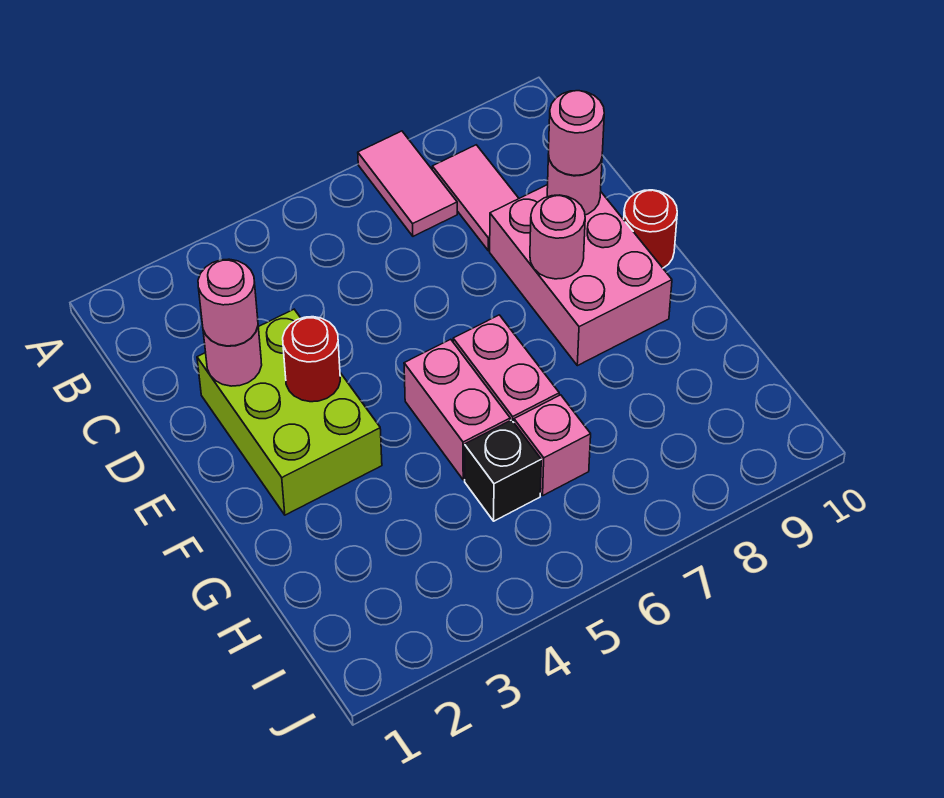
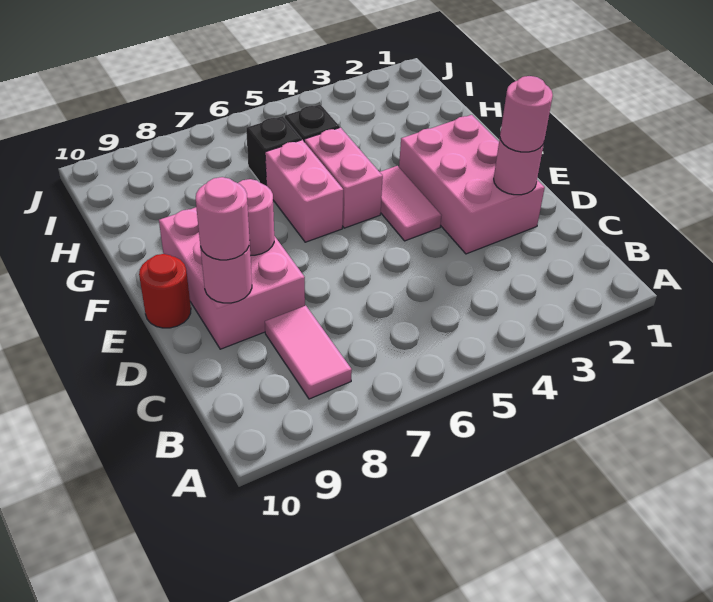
pink 1x2 tile [358,131,457,236] -> pink 1x2 tile moved to [380,166,442,241]
lime 2x3 brick [197,309,382,515] -> pink 2x3 brick [399,115,545,254]
red 1x1 round brick [283,317,340,402] -> none
pink 1x1 brick [514,395,591,495] -> black 1x1 brick [246,116,301,186]

